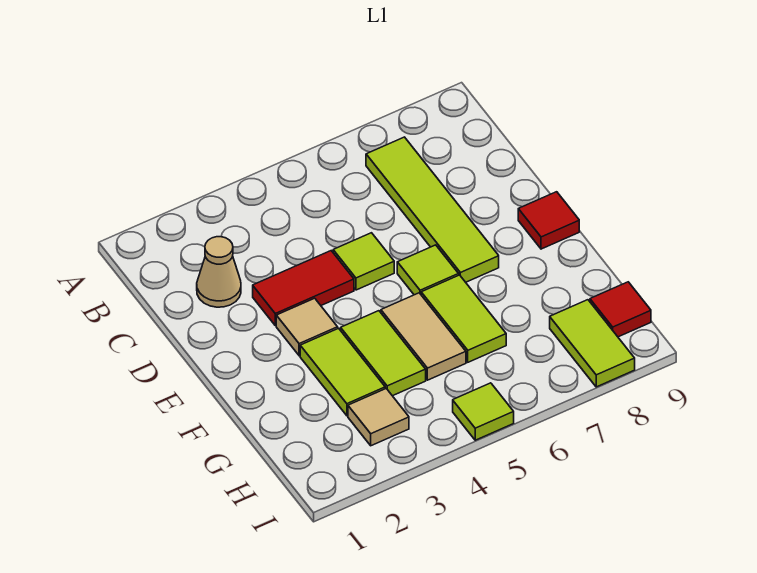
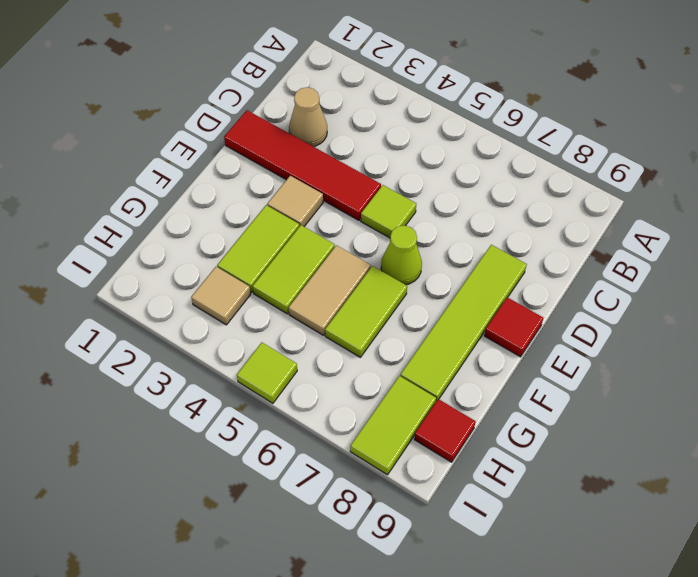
lime 1x4 tile [366,137,499,282] -> lime 1x4 tile moved to [400,245,527,401]
red 1x2 tile [253,251,354,326] -> red 1x4 tile [224,110,381,220]
lime 1x1 tile [397,245,459,295] -> lime 1x1 cone [381,225,422,285]

